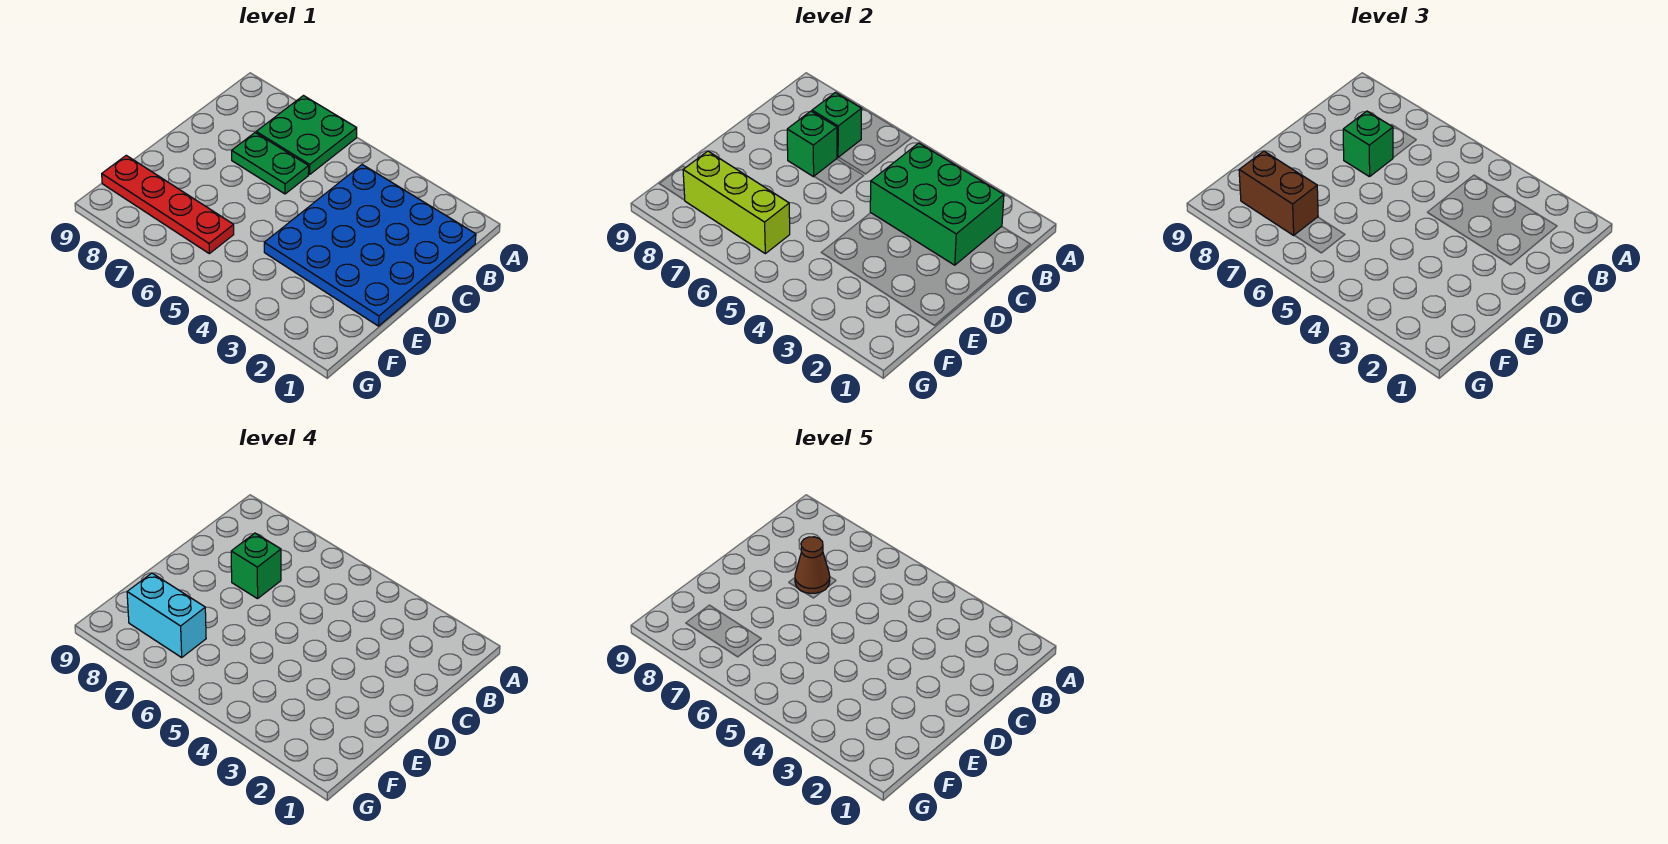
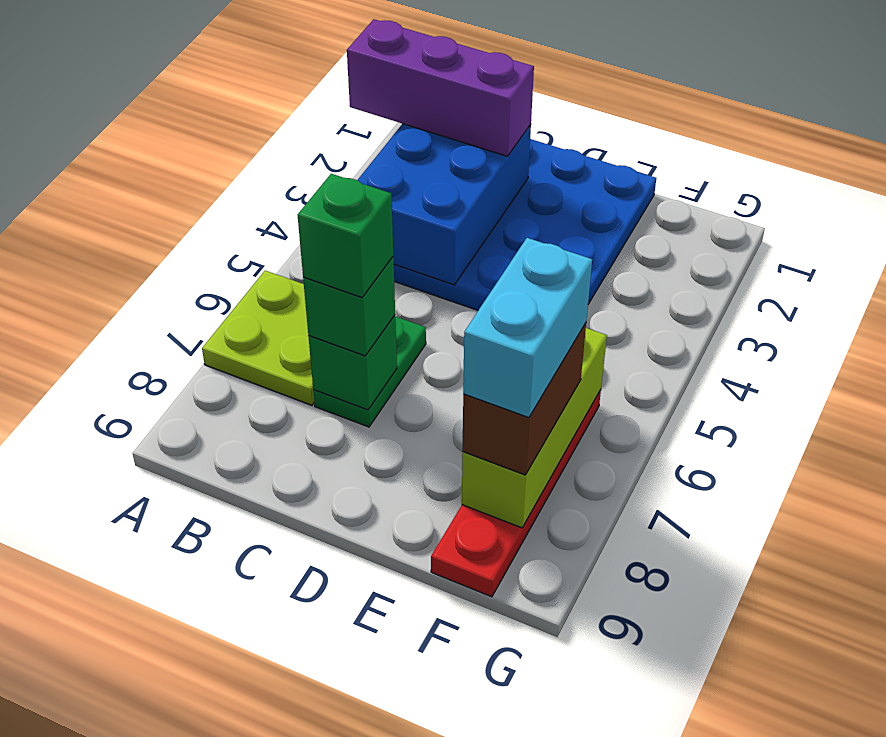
none -> purple 1x3 brick [347,19,534,156]
green 2x2 plate [256,96,357,175] -> lime 2x2 plate [202,271,314,405]
green 2x3 brick [870,143,1004,265] -> blue 2x3 brick [358,124,531,285]
green 1x1 brick [812,93,862,158] -> none
brown 1x1 cone [795,537,830,593] -> none

